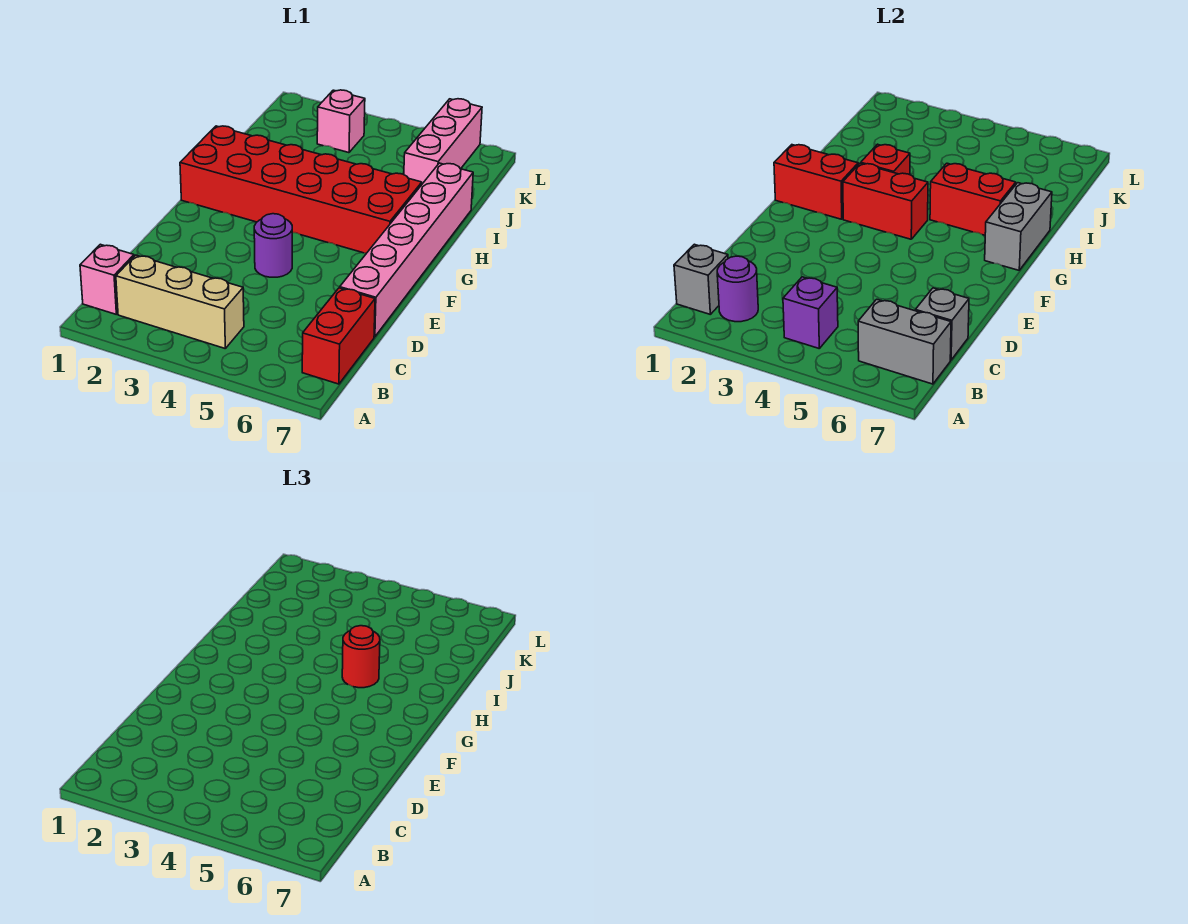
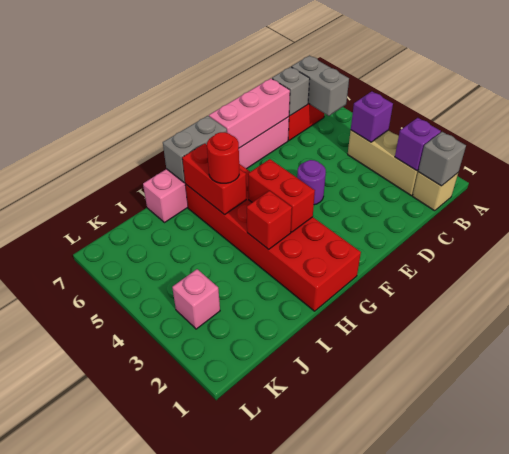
pink 1x1 brick [80,244,134,314] -> tan 1x1 brick [413,172,458,211]
purple 1x1 round brick [717,256,758,322] -> purple 1x1 brick [395,118,441,171]
red 1x2 brick [774,145,858,219] -> none
pink 1x3 brick [404,99,482,184] -> pink 1x3 brick moved to [209,78,290,148]

